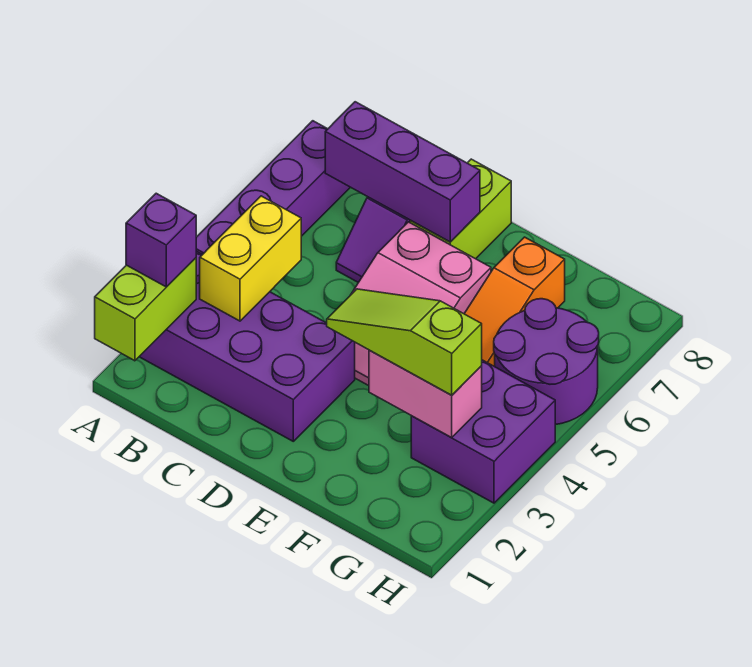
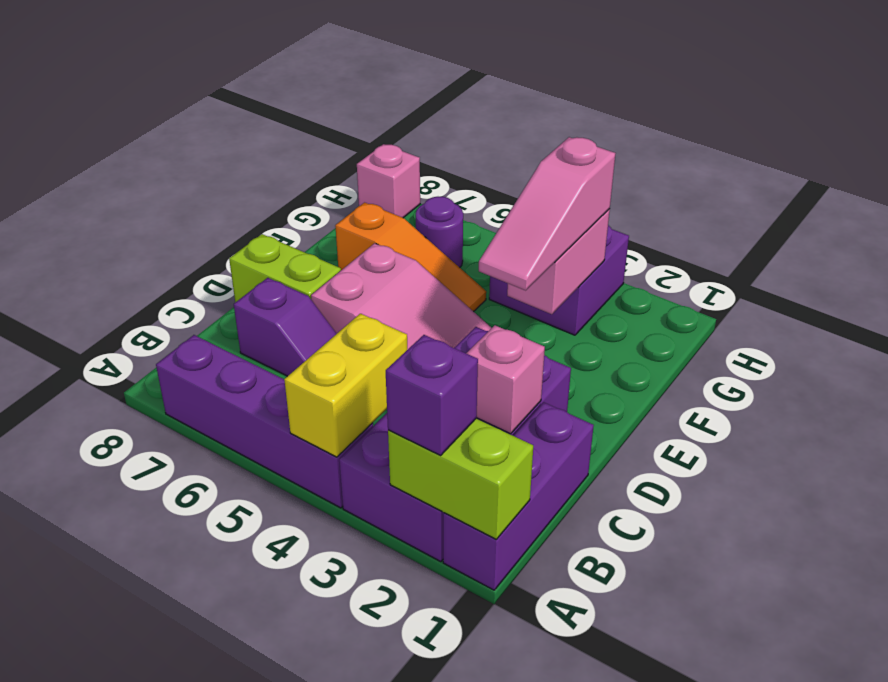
yellow 1x2 brick [200,196,301,321] -> yellow 1x2 brick turned to [284,314,407,457]
purple 1x3 brick [325,102,480,242] -> purple 1x3 brick moved to [443,402,594,590]
none -> pink 1x1 brick [466,325,545,434]
lime 1x3 slope [327,289,482,395] -> pink 1x3 slope [479,137,616,290]
purple 2x2 round brick [494,299,599,425] -> purple 1x1 round brick [416,197,463,268]
none -> pink 1x1 brick [357,144,420,218]

